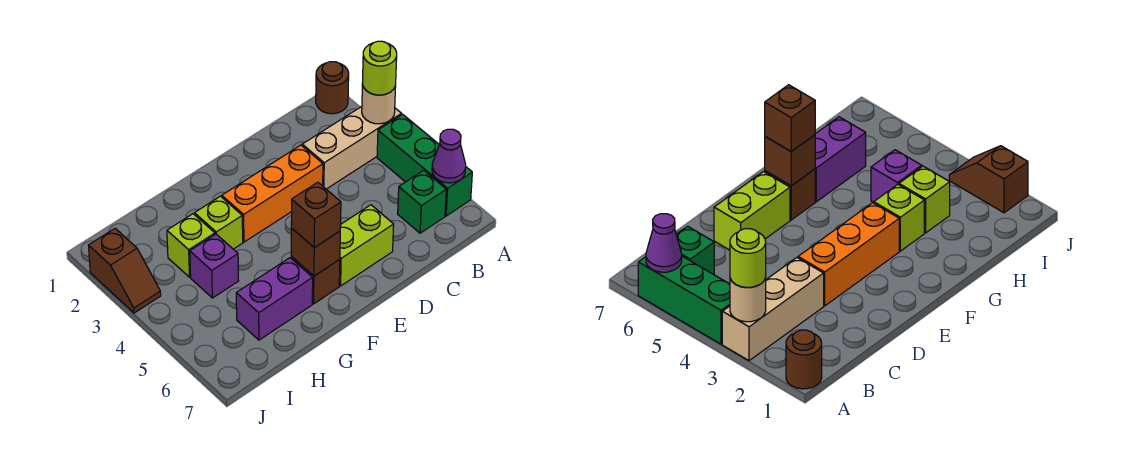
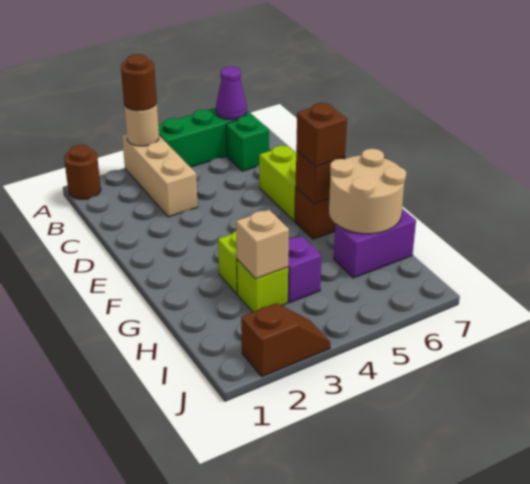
lime 1x1 round brick [362,41,397,95] -> brown 1x1 round brick [121,54,157,111]
orange 1x3 brick [222,145,323,242] -> none
purple 1x2 brick [236,258,313,340] -> purple 1x2 brick turned to [334,209,416,278]
none -> tan 2x2 round brick [329,149,406,234]
none -> tan 1x1 brick [236,210,289,279]

